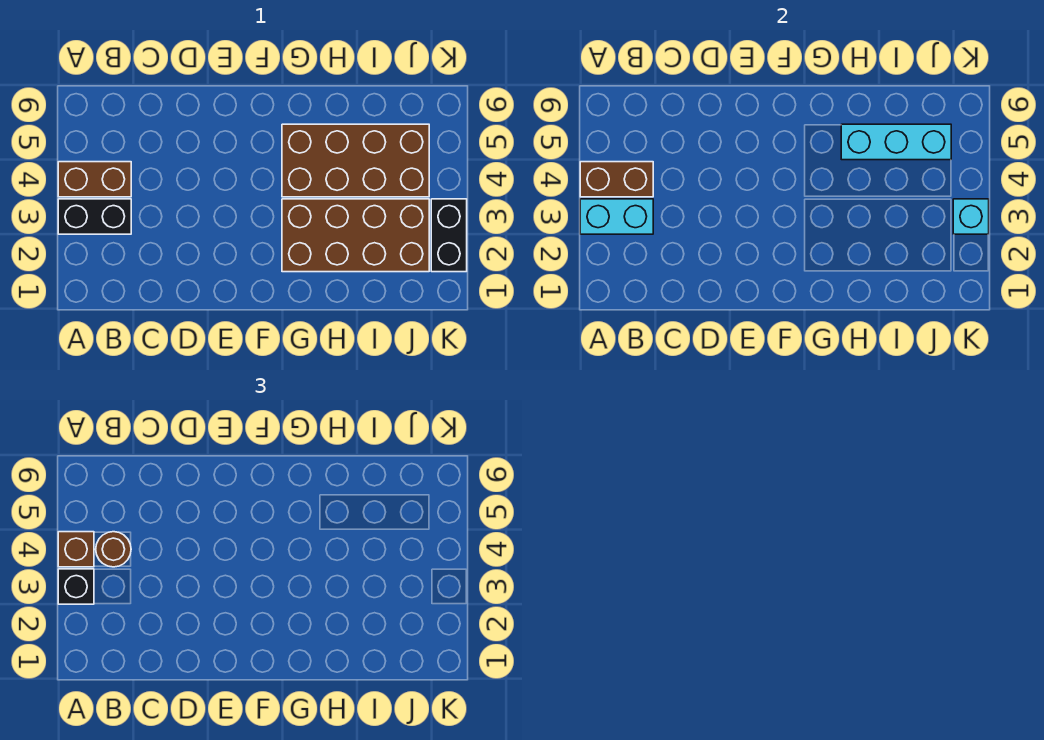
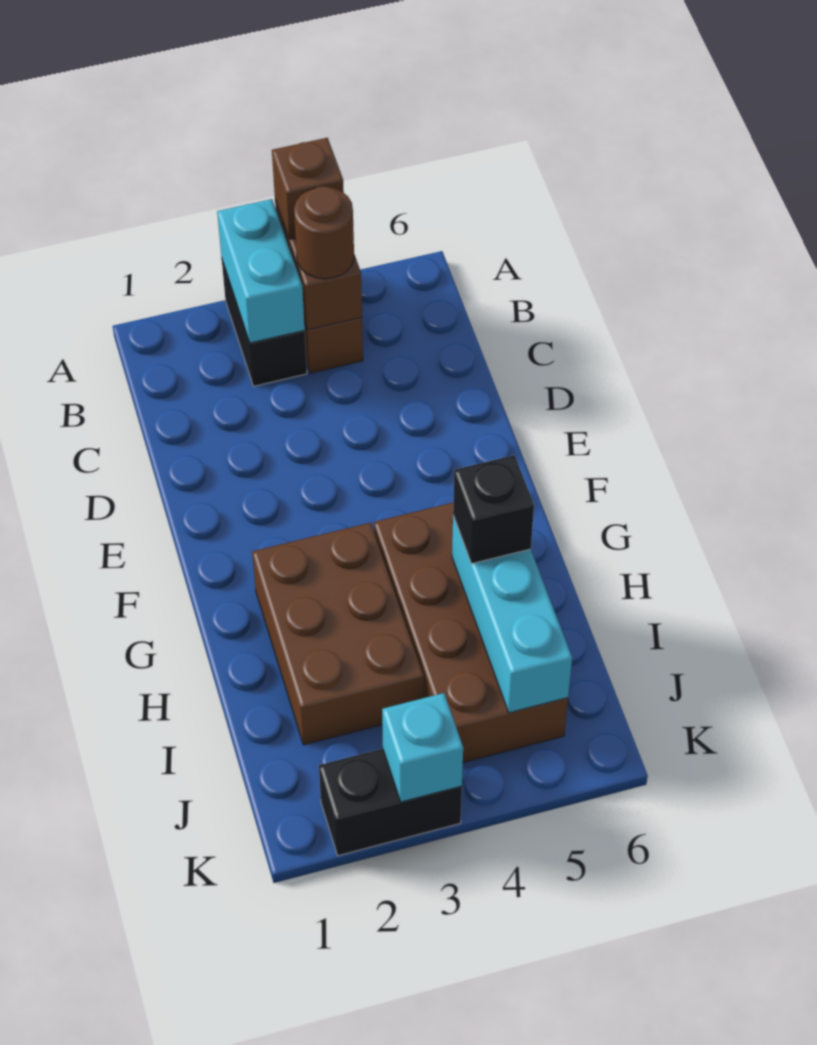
black 1x1 brick [58,569,94,604] -> black 1x1 brick moved to [453,455,534,564]
brown 2x4 brick [282,199,429,272] -> brown 2x3 brick [252,523,424,745]

